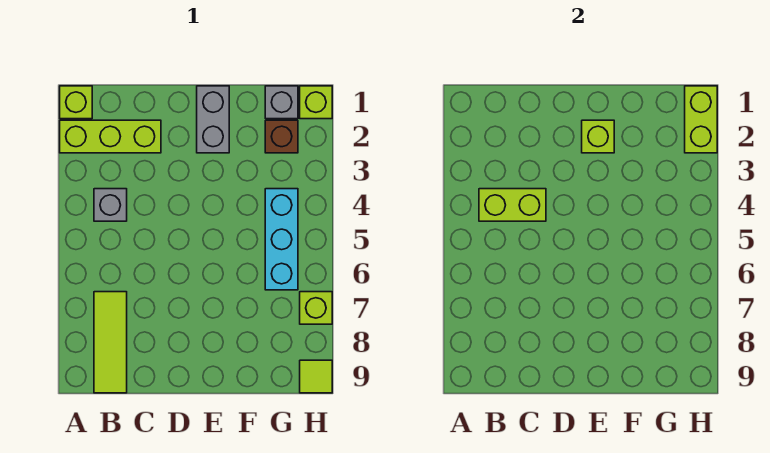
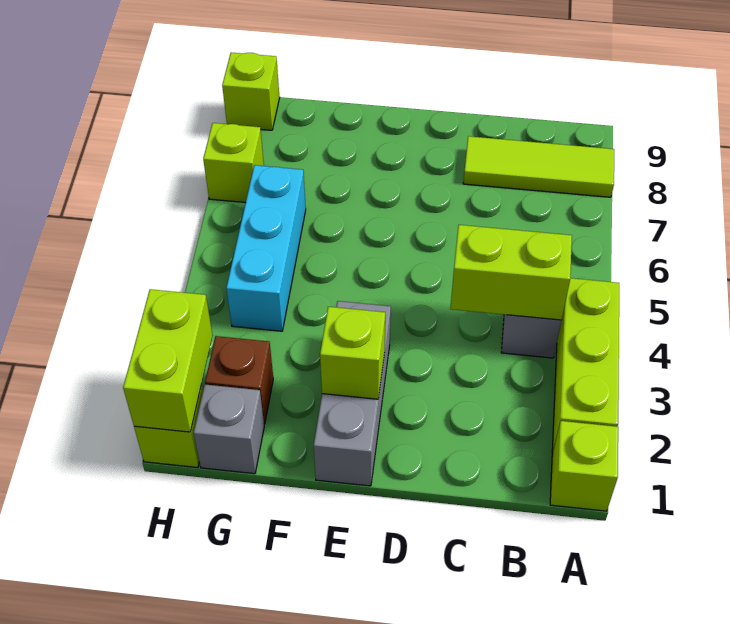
lime 1x3 brick [60,120,161,153] -> lime 1x3 brick turned to [552,278,619,453]
lime 1x3 tile [94,292,127,393] -> lime 1x3 tile turned to [463,136,614,197]
grey 1x2 brick [197,86,229,153] -> grey 1x3 brick [314,301,391,486]
lime 1x1 tile [300,360,332,393] -> lime 1x1 brick [222,52,280,130]

